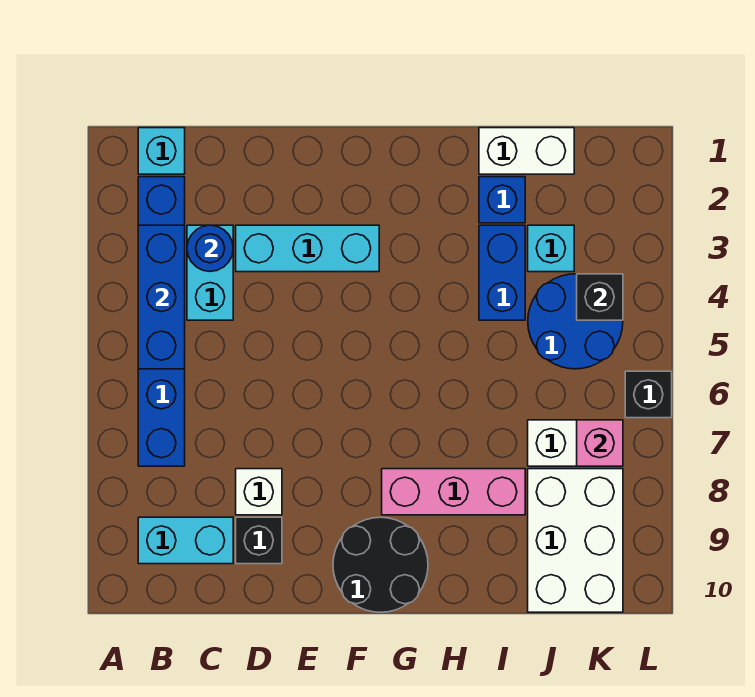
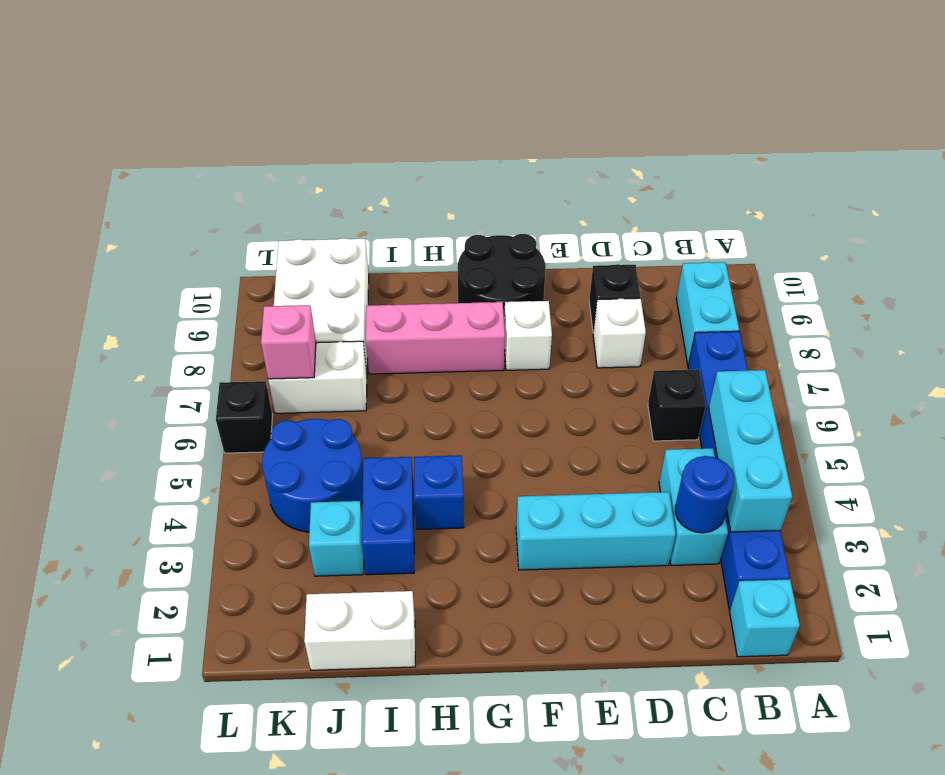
blue 1x3 brick [138,225,185,369] -> cyan 1x3 brick [709,370,792,532]
cyan 1x2 brick [138,517,233,564] -> cyan 1x2 brick turned to [676,262,739,365]
none -> white 1x1 brick [504,301,552,370]
blue 1x1 brick [479,177,525,223] -> blue 1x1 brick moved to [414,455,464,529]
black 1x1 brick [577,274,623,320] -> black 1x1 brick moved to [648,369,706,441]

